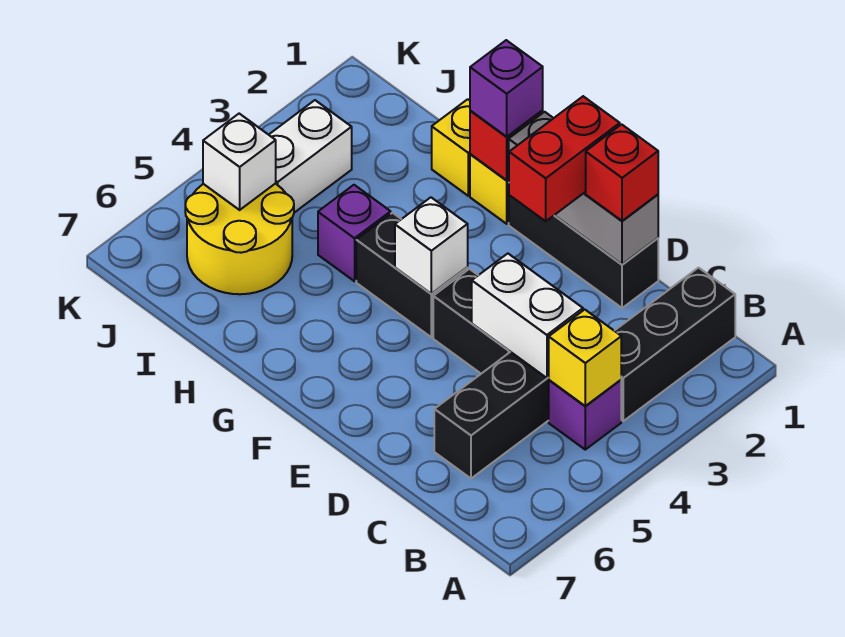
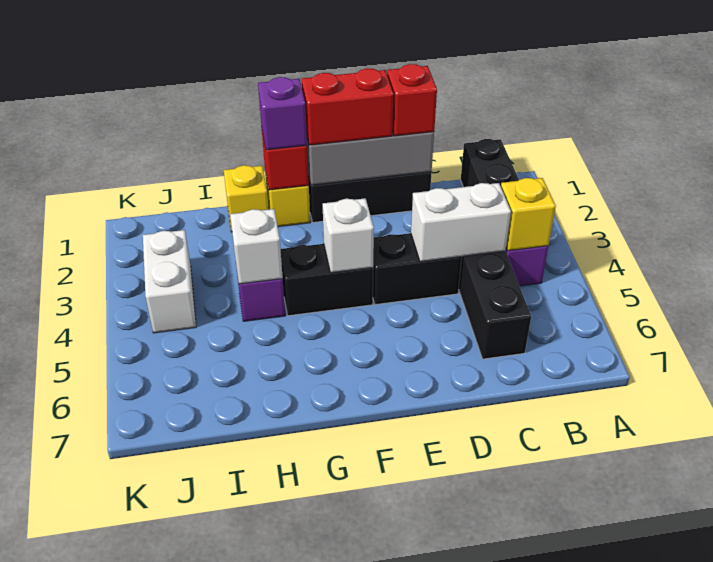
red 1x2 brick [509,96,620,221] -> red 1x2 brick turned to [302,68,394,145]
yellow 2x2 round brick [185,184,294,294] -> none
white 1x1 brick [203,114,276,210] -> white 1x1 brick moved to [230,209,283,284]

